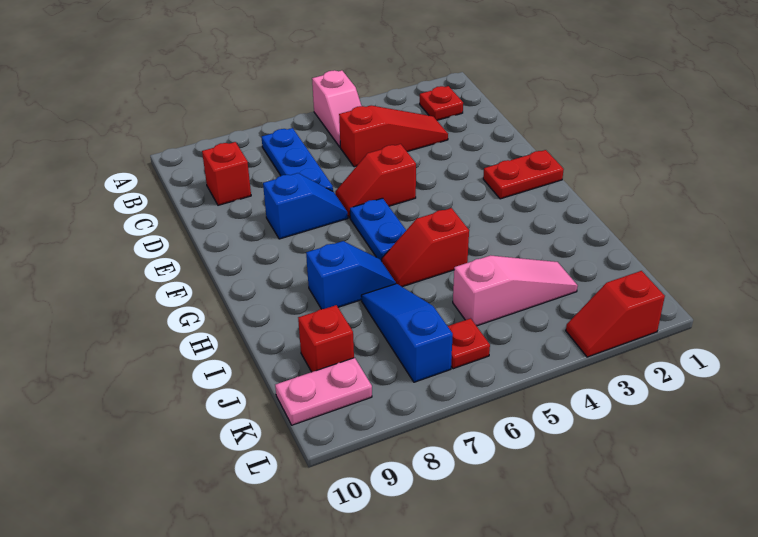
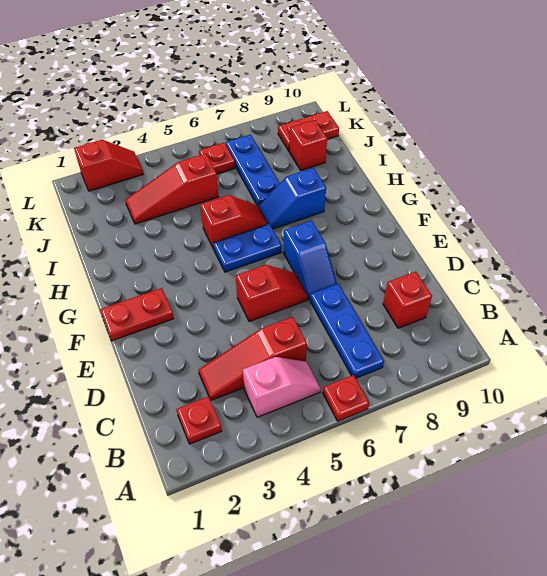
pink 1x2 slope [312,70,361,147] -> pink 1x2 slope turned to [243,357,321,417]
none -> red 1x1 plate [323,375,369,421]
blue 1x2 slope [263,173,348,239] -> blue 1x2 slope turned to [283,221,337,300]
blue 1x2 plate [350,198,406,261] -> blue 1x2 plate turned to [213,224,282,272]
blue 1x3 slope [361,284,453,382] -> blue 1x3 plate [226,134,280,207]
pink 1x3 slope [453,256,578,326] -> red 1x3 slope [125,154,218,224]
pink 1x2 plate [275,358,372,425] -> red 1x2 plate [278,111,339,151]

